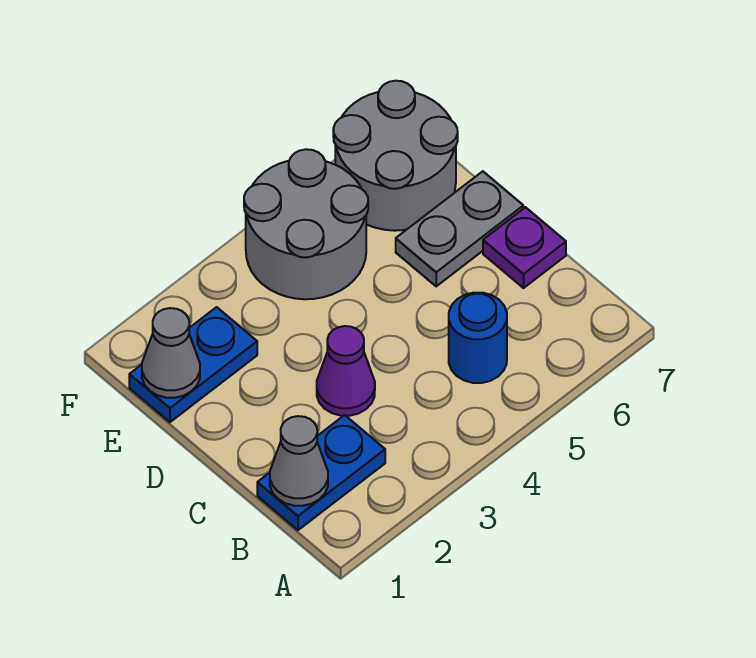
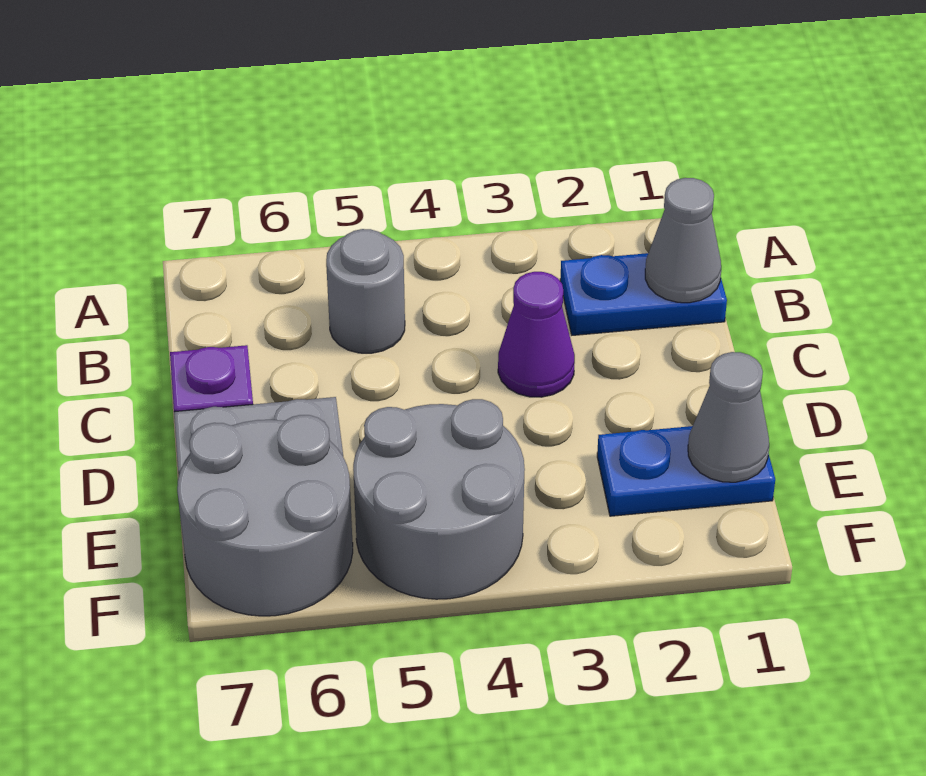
blue 1x1 round brick [449,293,507,383] -> grey 1x1 round brick [326,229,405,353]

